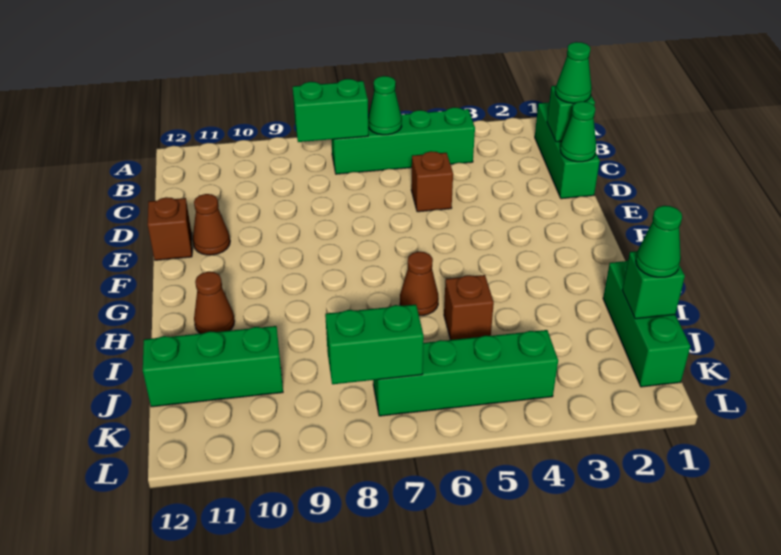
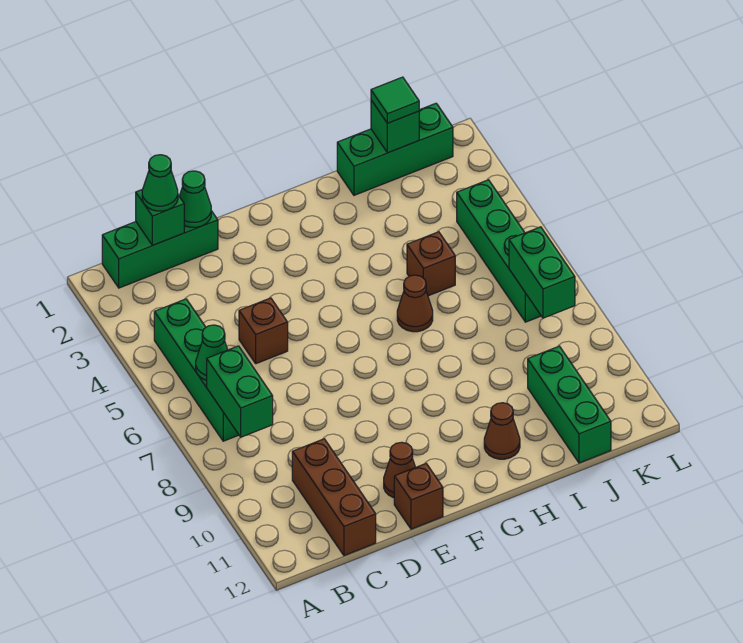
none -> brown 1x3 brick [292,439,376,556]
green 1x1 cone [636,206,682,277] -> green 1x1 tile [371,77,419,123]

